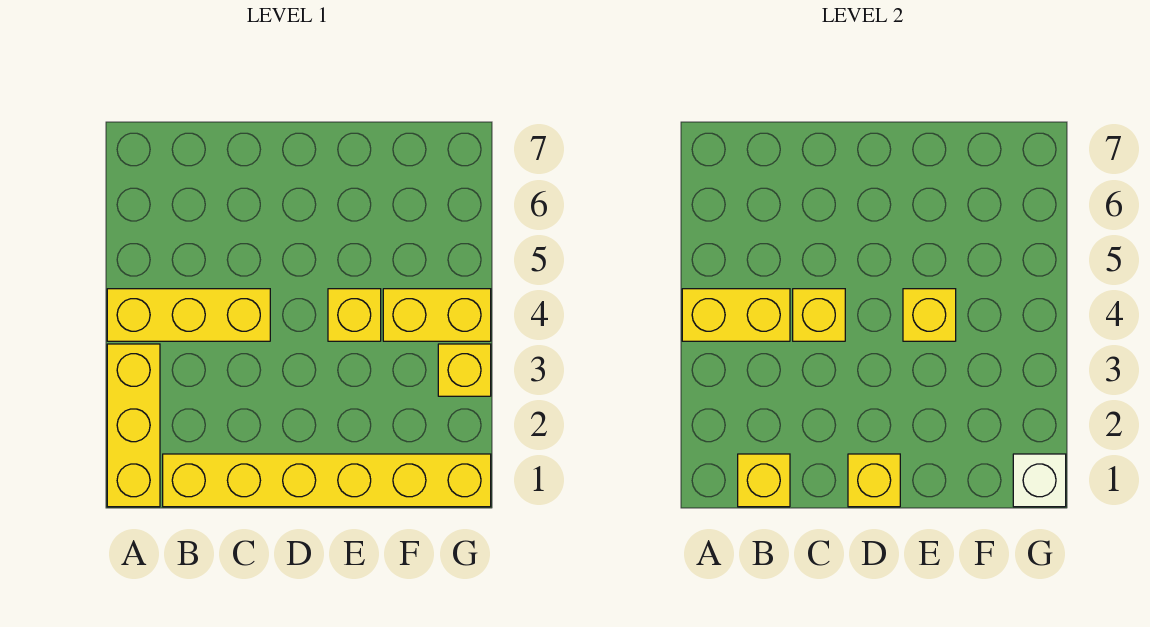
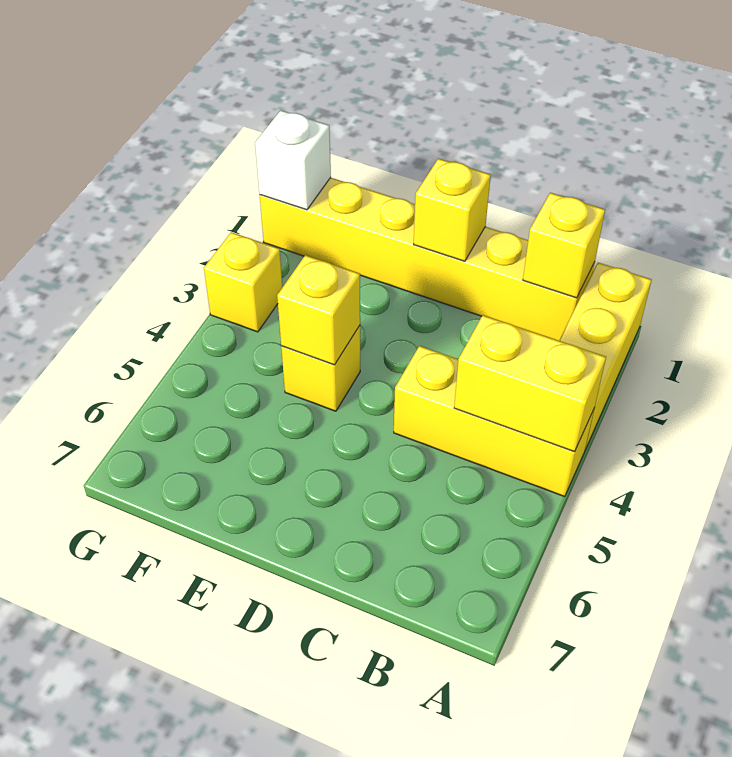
yellow 1x1 brick [793,289,845,341] -> none
yellow 1x2 brick [383,289,491,341] -> none

